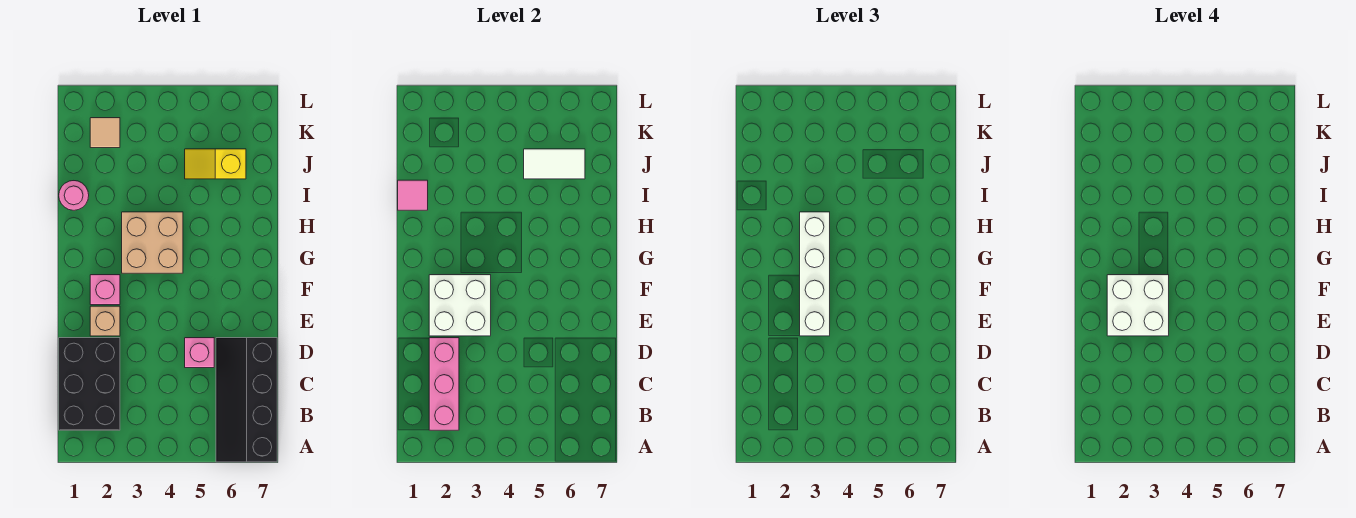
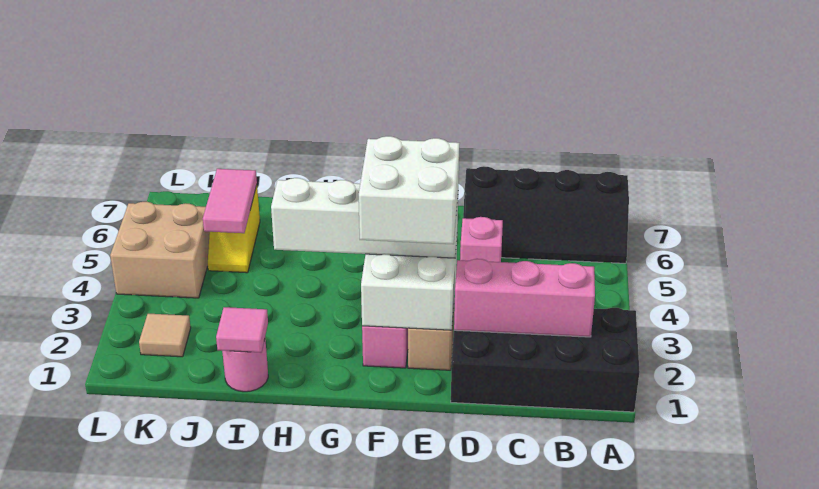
black 2x3 brick [59,338,120,430] -> black 2x4 brick [451,308,640,412]
tan 2x2 brick [122,212,183,273] -> tan 2x2 brick moved to [110,202,210,298]
white 1x2 tile [524,149,585,179] -> pink 1x2 tile [203,169,257,233]

